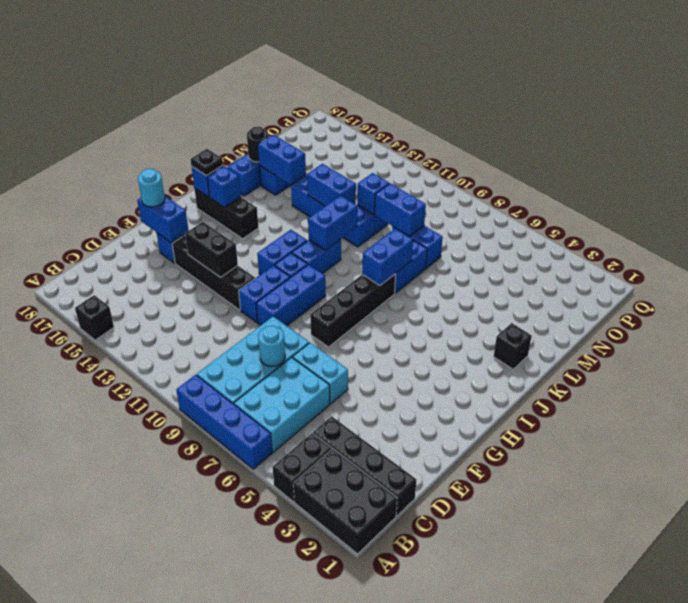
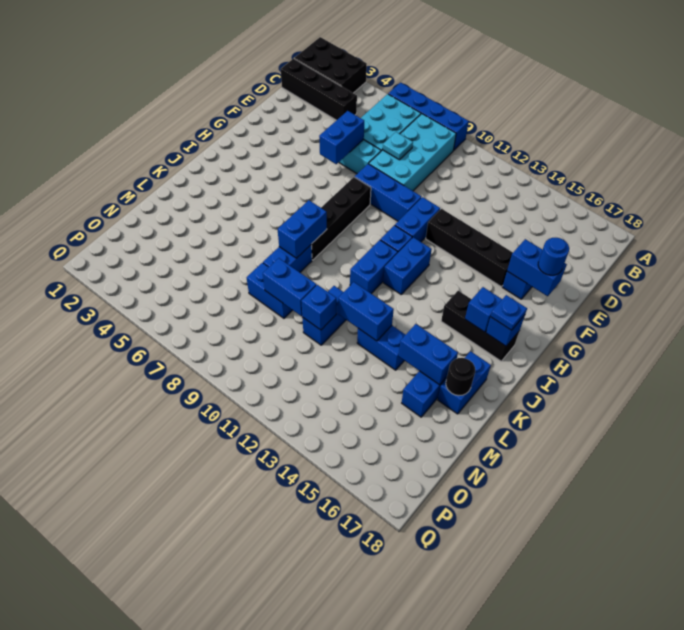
black 1x2 brick [273,433,332,502] -> none
black 1x1 brick [75,295,114,340] -> none
cyan 1x1 round brick [258,326,285,366] -> cyan 1x1 plate [383,132,413,160]
blue 1x3 brick [256,264,326,326] -> blue 1x3 brick turned to [355,164,422,221]
black 1x2 brick [185,222,238,278] -> none
cyan 1x1 round brick [138,169,165,207] -> blue 1x1 round brick [538,238,569,275]
black 1x1 plate [191,149,223,176] -> blue 1x1 plate [491,295,527,330]
blue 1x2 brick [308,195,357,250] -> blue 1x2 brick moved to [319,111,364,164]
black 1x1 brick [494,323,532,369] -> none

